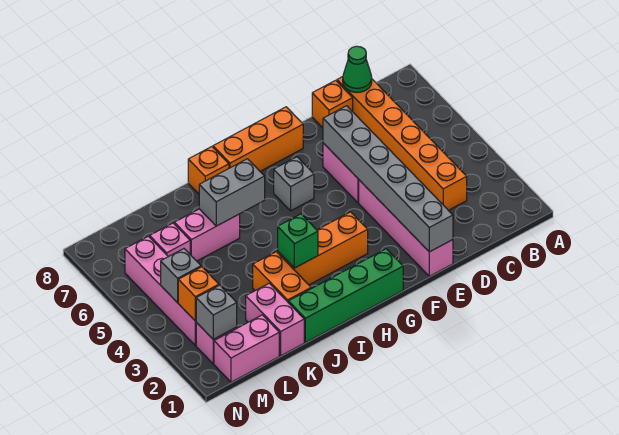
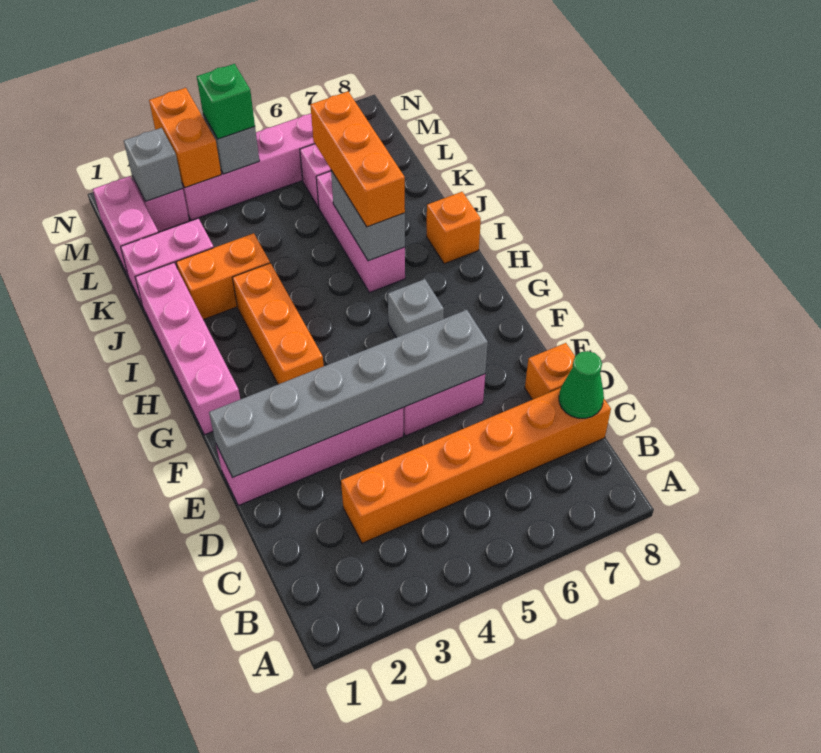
orange 1x3 brick [213,107,303,171] -> orange 1x3 brick moved to [310,92,405,227]
green 1x4 brick [288,249,403,343] -> pink 1x4 brick [135,263,240,435]
green 1x1 brick [278,214,318,268] -> green 1x1 brick moved to [197,64,255,139]
pink 1x2 brick [174,209,240,261] -> pink 1x3 brick [316,171,405,293]
orange 1x1 brick [178,267,219,321] -> orange 1x2 brick [149,88,221,187]

